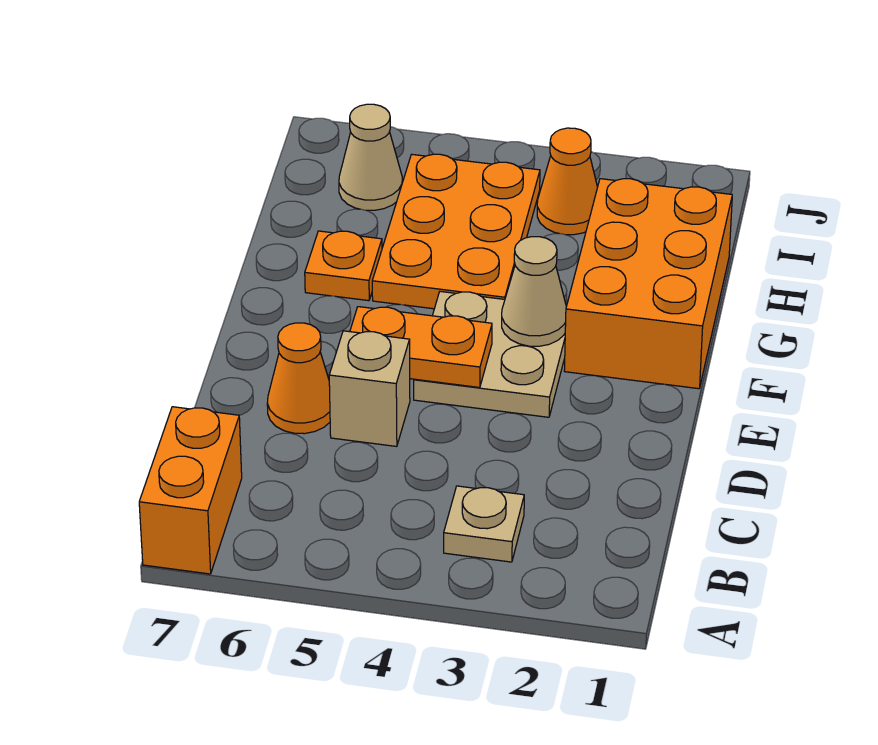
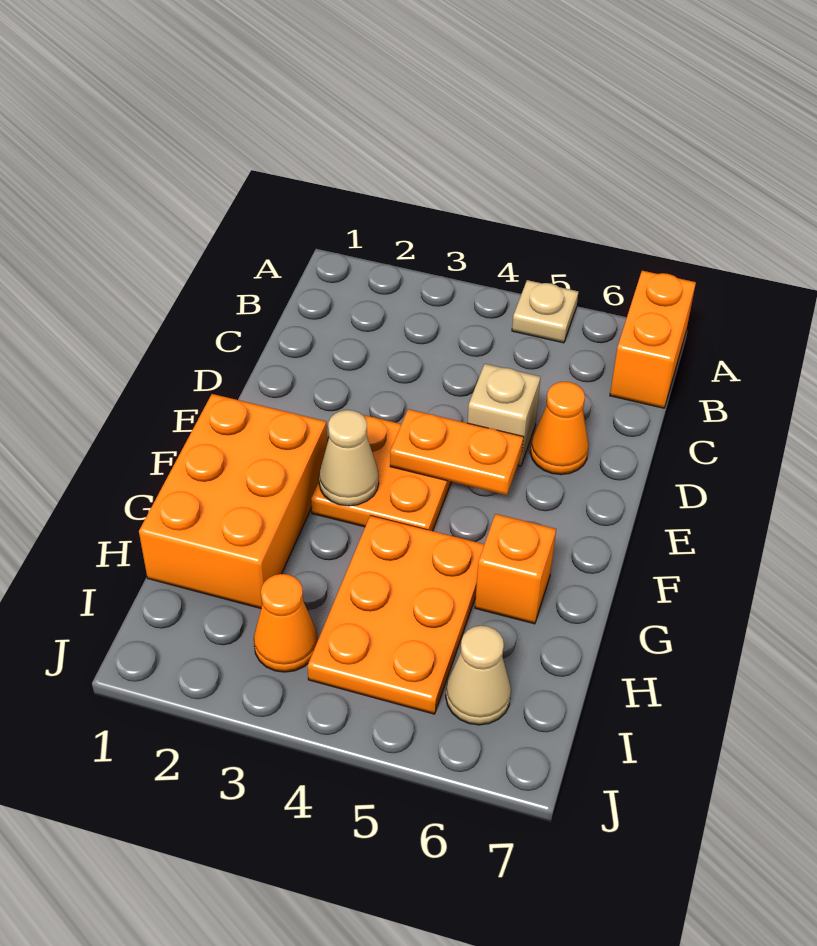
tan 1x1 plate [444,486,524,562] -> tan 1x1 plate moved to [512,280,578,343]
tan 2x2 plate [414,291,565,417] -> orange 2x2 plate [311,415,451,531]
orange 1x1 plate [305,231,382,301] -> orange 1x1 brick [475,514,556,624]

